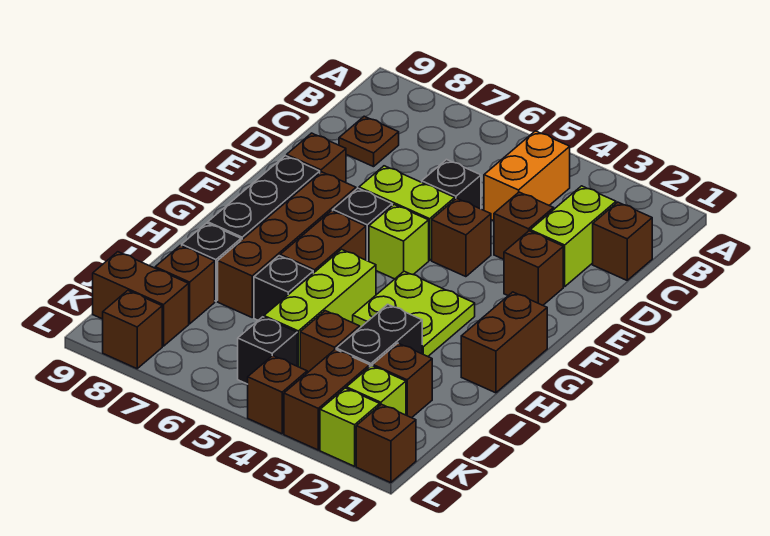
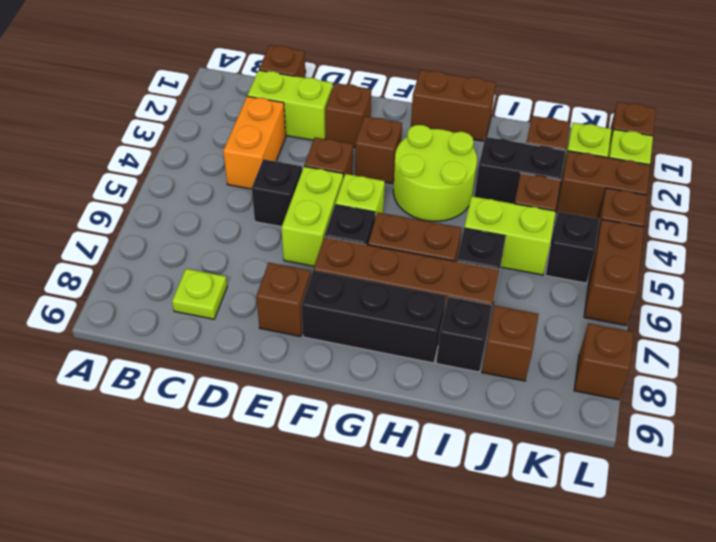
orange 1x2 brick [484,131,570,221] -> orange 1x2 brick turned to [223,96,286,189]
brown 1x1 plate [339,116,399,167] -> lime 1x1 plate [172,269,227,319]
brown 1x1 brick [494,192,554,259] -> brown 1x1 brick moved to [355,116,402,184]
lime 2x2 plate [353,271,475,356] -> lime 2x2 round brick [393,125,477,221]
lime 1x3 brick [264,249,376,367] -> lime 1x2 brick [464,196,556,275]
brown 1x2 brick [93,252,189,346] -> brown 1x2 brick moved to [584,219,644,326]

